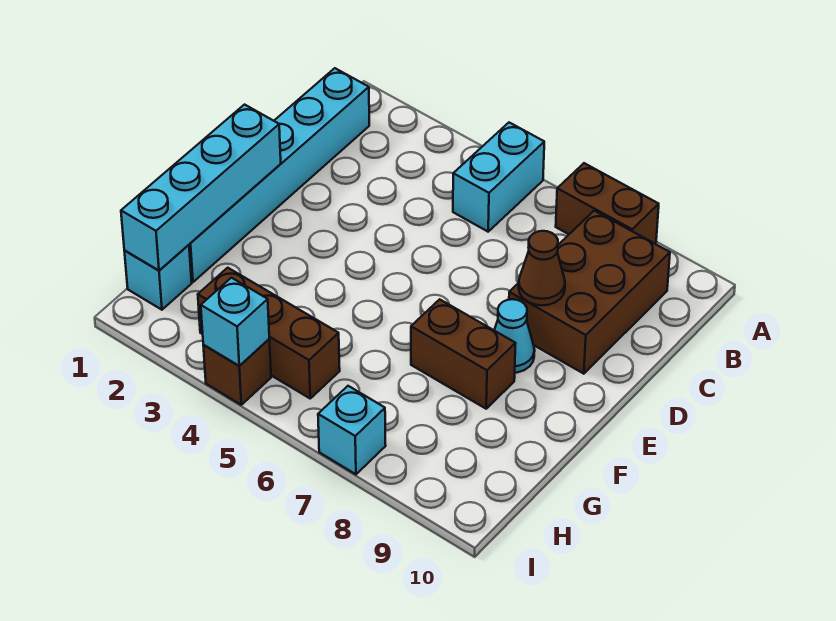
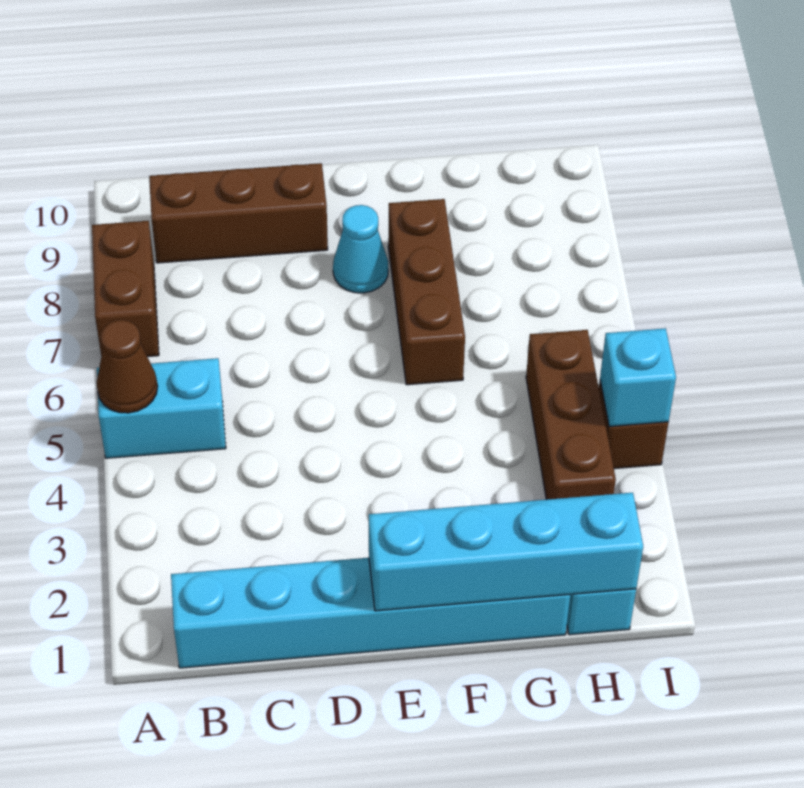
brown 2x3 brick [509,211,670,374] -> brown 1x3 brick [149,163,328,263]
brown 1x1 cone [519,231,565,305] -> brown 1x1 cone moved to [97,320,158,413]
brown 1x2 brick [411,299,516,409] -> brown 1x3 brick [388,199,465,385]
cyan 1x1 brick [318,386,386,474] -> none

